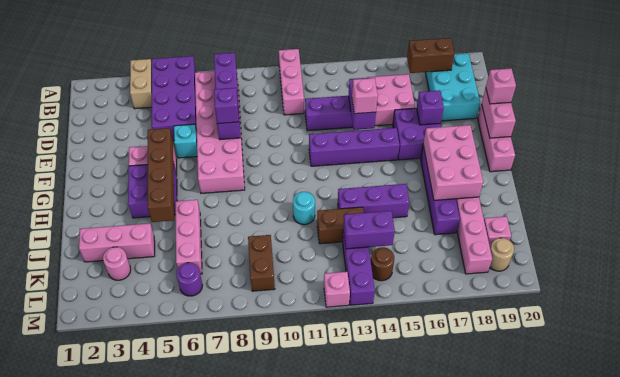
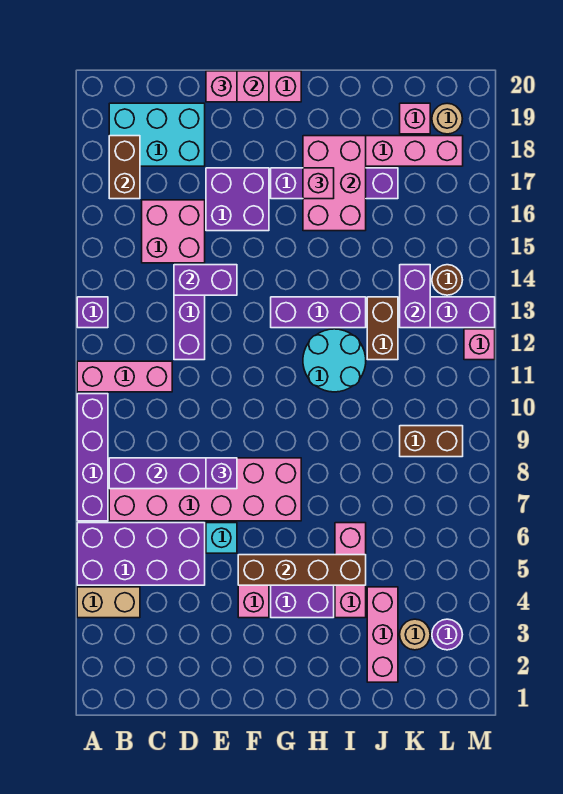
pink 1x1 brick [352,78,378,114] -> pink 1x1 brick moved to [303,168,334,199]
purple 1x1 brick [417,90,444,125] -> purple 1x1 brick moved to [77,297,108,328]
purple 1x4 brick [309,128,400,166] -> purple 1x4 brick moved to [77,394,108,521]
pink 2x3 brick [423,125,483,200] -> pink 2x3 brick turned to [303,136,366,231]
pink 1x3 brick [175,200,202,274] -> pink 1x3 brick turned to [335,523,366,618]
cyan 1x1 round brick [293,192,315,225] -> cyan 2x2 round brick [303,329,366,392]
purple 1x3 brick [338,184,409,218] -> purple 1x3 brick turned to [271,297,366,328]
pink 1x1 round brick [103,247,131,280] -> tan 1x1 round brick [400,619,430,650]
purple 1x1 round brick [176,263,202,296] -> purple 1x1 round brick moved to [432,619,463,650]

